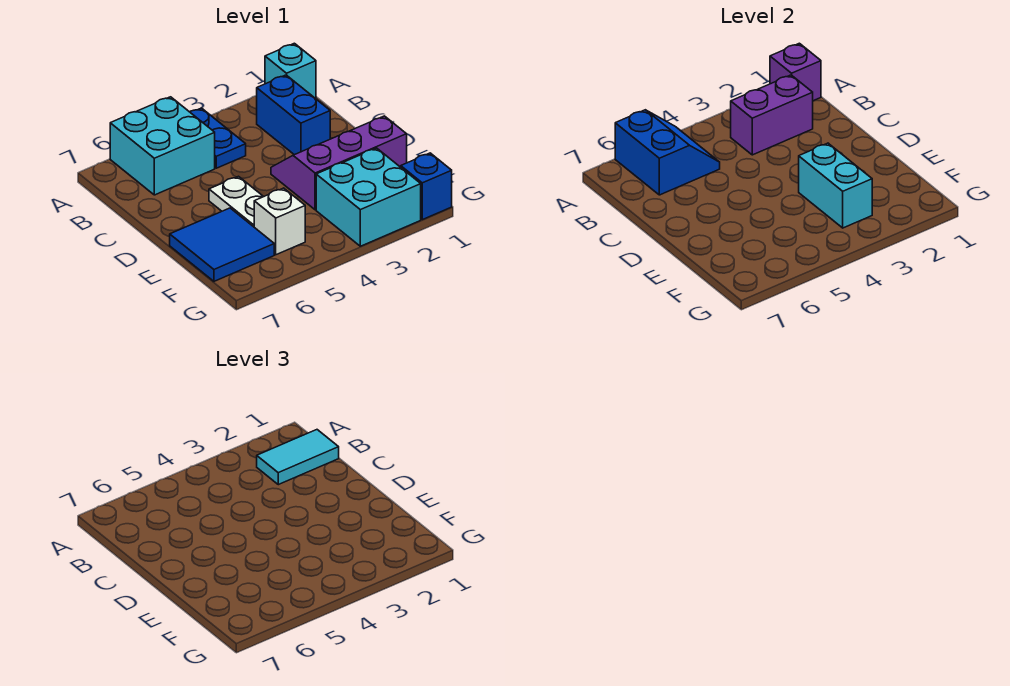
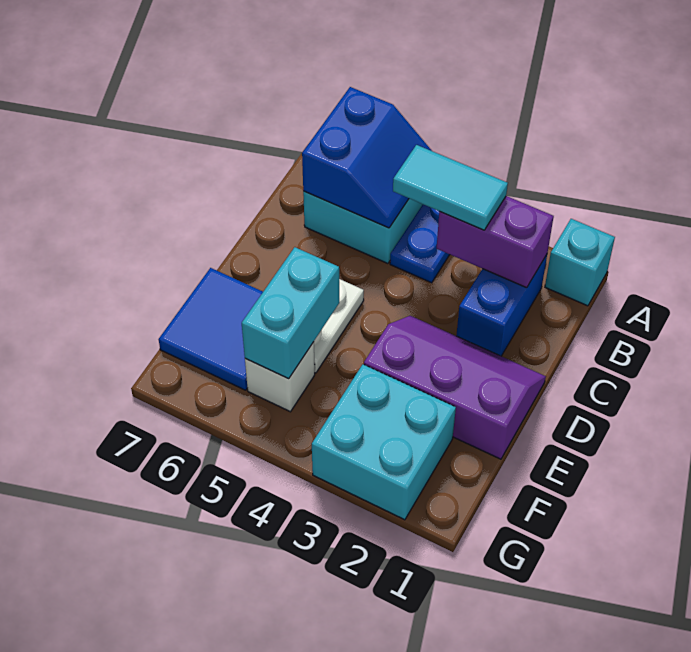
purple 1x1 brick [770,43,821,101] -> none
cyan 1x2 tile [257,430,339,485] -> cyan 1x2 tile moved to [393,145,508,230]
cyan 1x2 brick [799,143,872,228] -> cyan 1x2 brick moved to [242,247,339,379]
blue 1x1 brick [401,153,452,220] -> none

